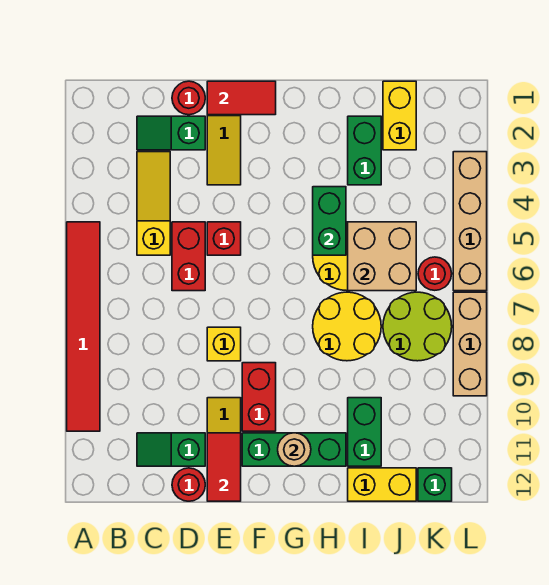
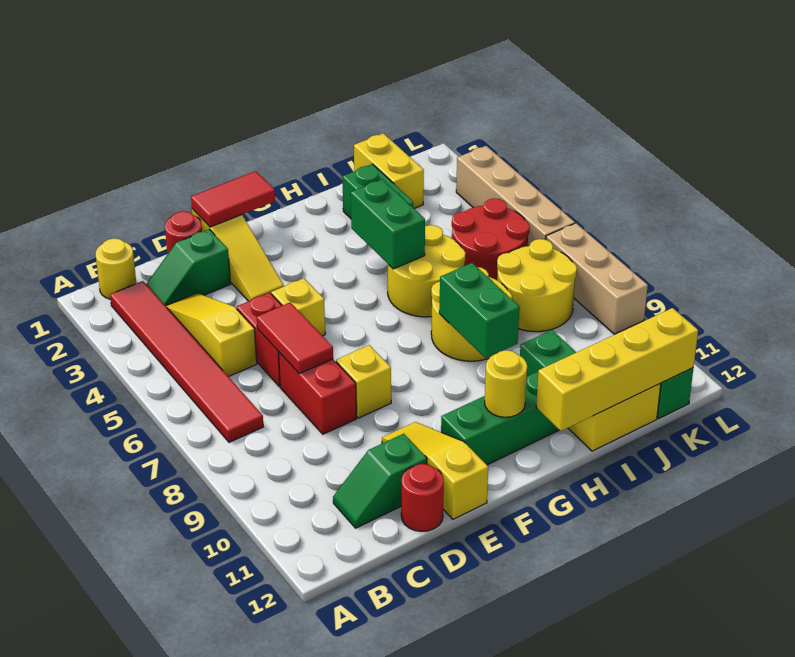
red 1x6 tile [67,222,100,431] -> red 1x6 tile moved to [110,281,263,442]
none -> yellow 1x1 round brick [96,238,136,299]
red 1x1 brick [207,222,241,255] -> yellow 1x1 brick [271,278,325,336]
red 1x2 tile [207,433,241,501] -> red 1x2 tile moved to [257,303,333,374]
red 1x2 brick [242,363,276,431] -> red 1x2 brick moved to [279,352,356,434]
tan 1x1 round brick [278,433,311,466] -> yellow 1x1 round brick [485,350,527,417]
none -> green 1x2 brick [439,263,520,358]
none -> yellow 1x4 brick [536,308,698,431]
tan 2x2 brick [348,222,416,291] -> none
lime 2x2 round brick [383,292,452,361] -> yellow 2x2 round brick [497,239,577,332]
red 1x1 round brick [418,257,452,290] -> red 2x2 round brick [452,198,530,280]

